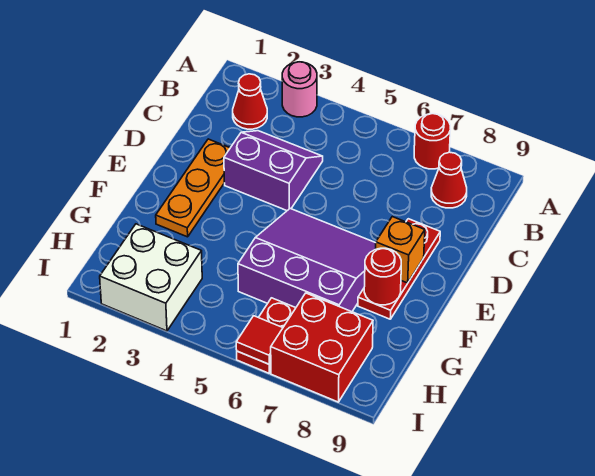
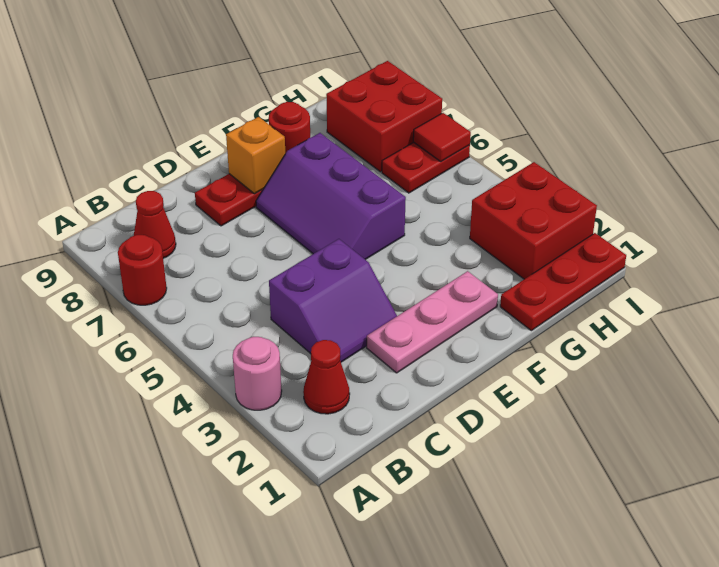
purple 2x2 slope [224,131,323,211] -> purple 2x2 slope turned to [269,239,397,362]
orange 1x3 plate [156,139,230,237] -> pink 1x3 plate [367,271,498,373]
purple 3x3 slope [238,209,376,312] -> purple 2x3 slope [256,133,406,260]
none -> red 1x3 plate [500,233,626,331]
white 2x2 brick [100,224,202,331] -> red 2x2 brick [470,162,597,279]

